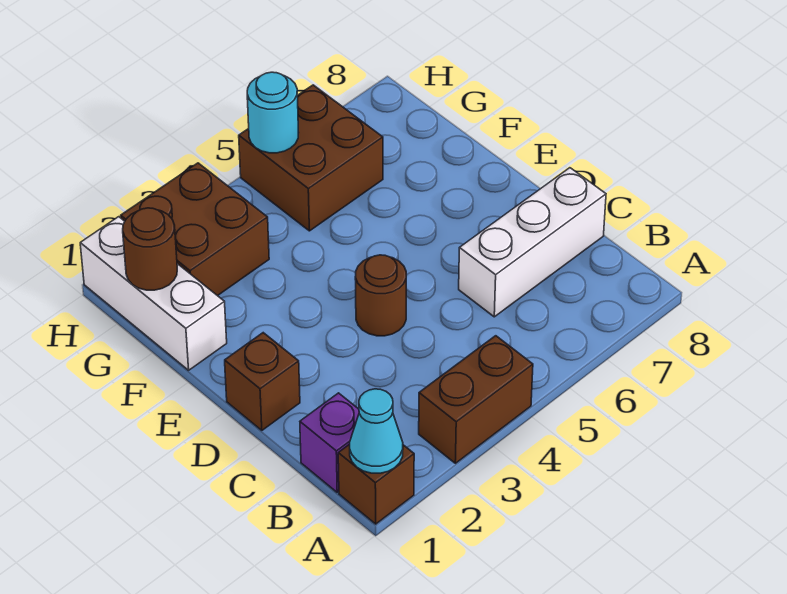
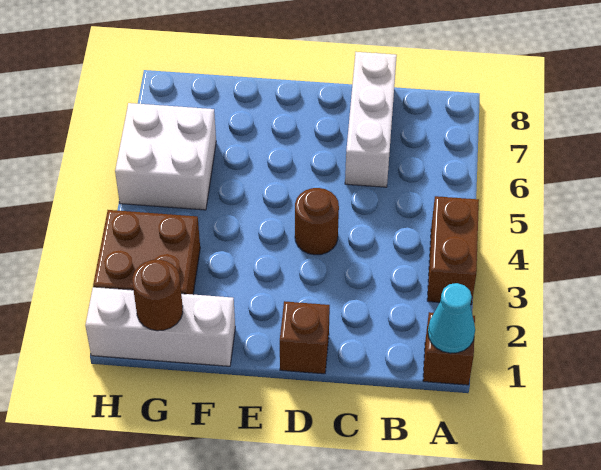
purple 1x1 brick [300,393,359,492] -> none
brown 2x2 brick [239,85,383,231] -> white 2x2 brick [115,103,216,210]
cyan 1x1 round brick [247,72,299,153] -> none

